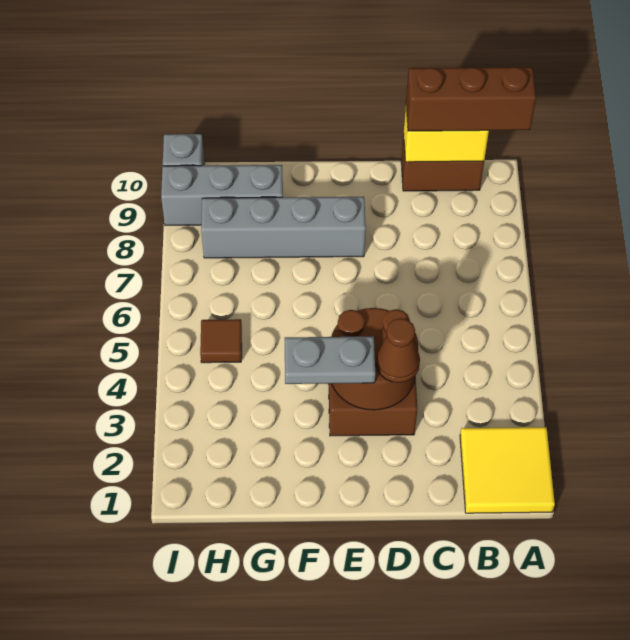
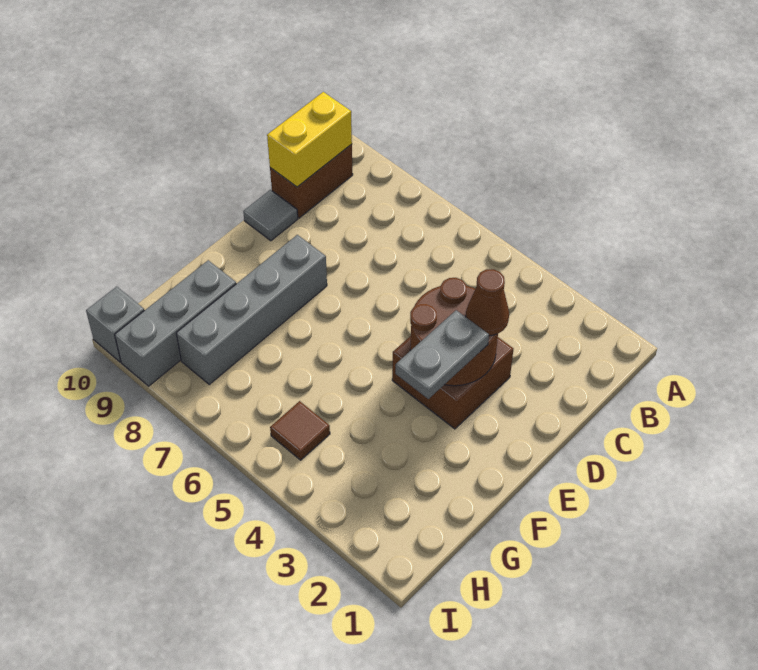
yellow 2x2 tile [460,427,555,513] -> none
brown 1x3 brick [406,67,536,131] -> none
none -> grey 1x1 tile [243,190,298,241]

